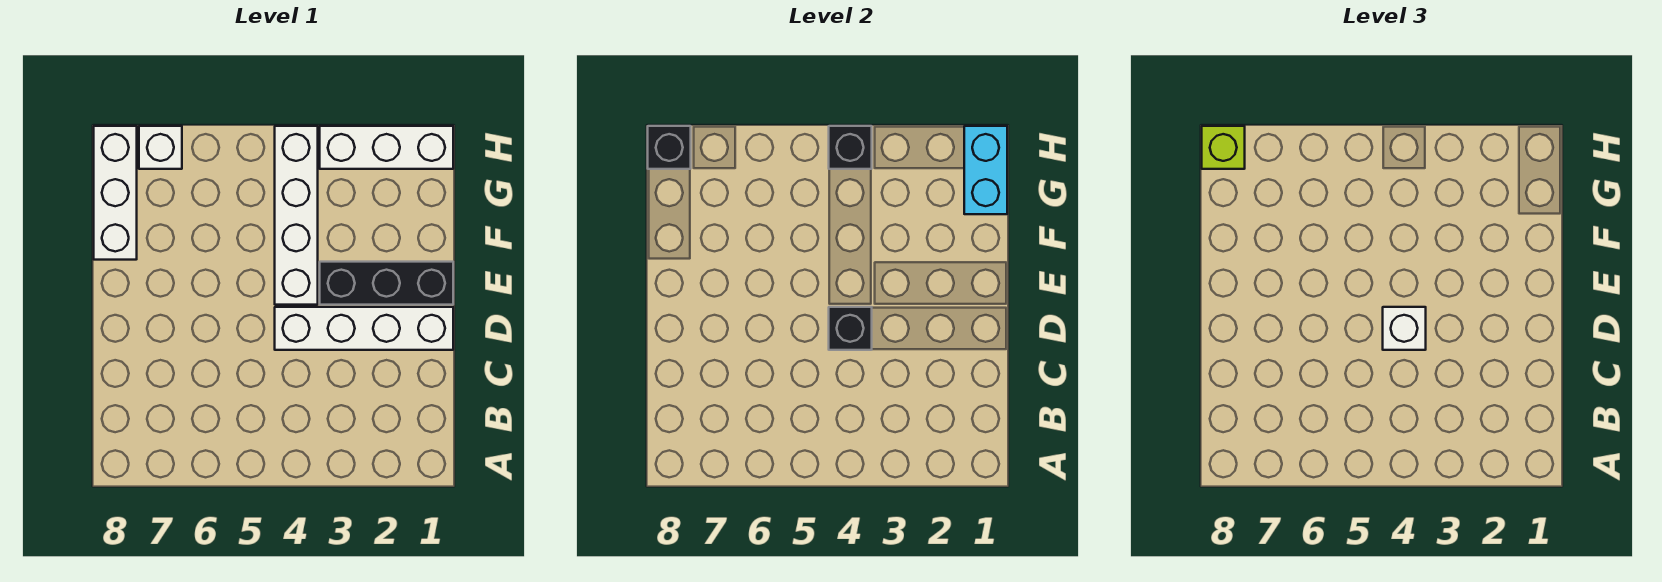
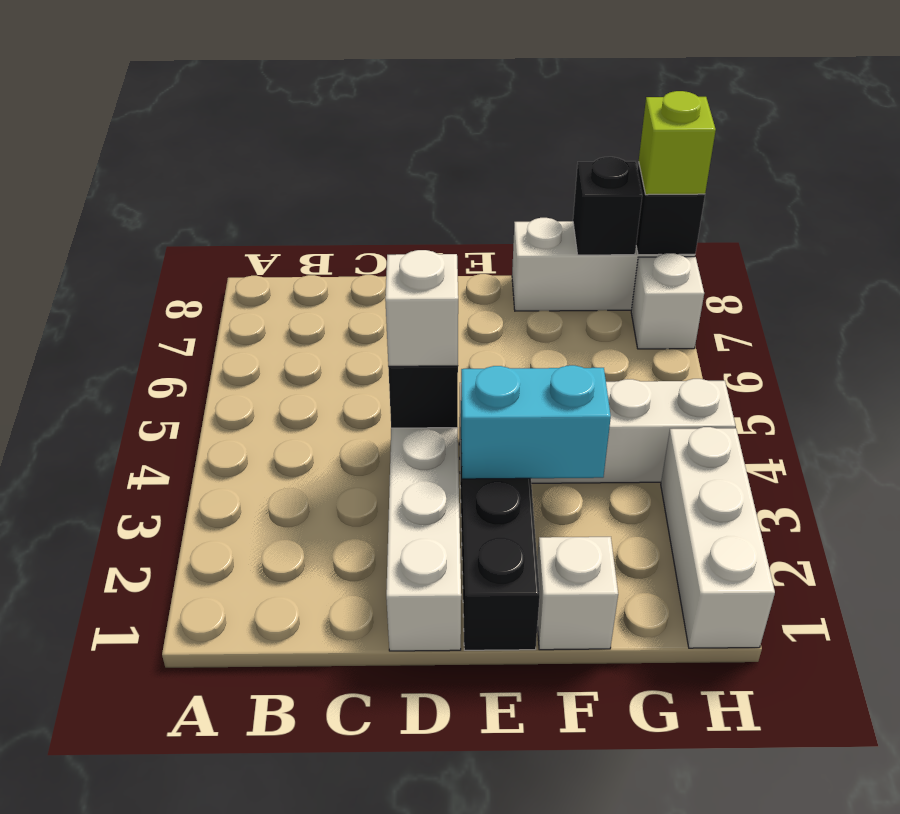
none -> white 1x1 brick [537,537,618,650]
cyan 1x2 brick [964,126,1007,214] -> cyan 1x2 brick moved to [461,365,611,479]
black 1x1 brick [829,126,872,169] -> black 1x1 brick moved to [573,157,642,255]

